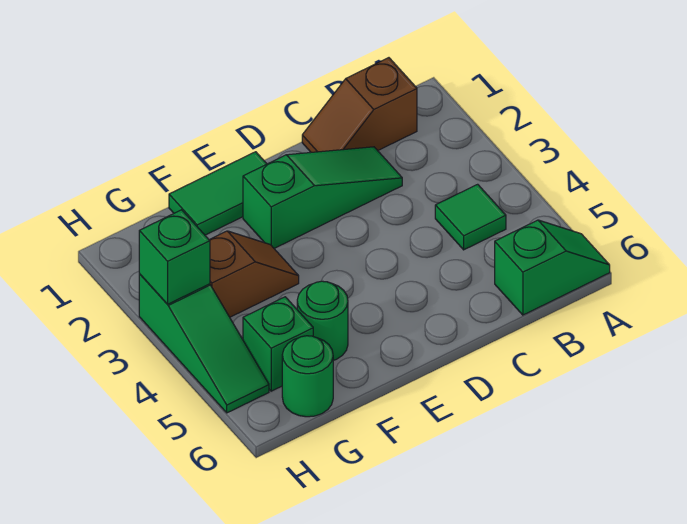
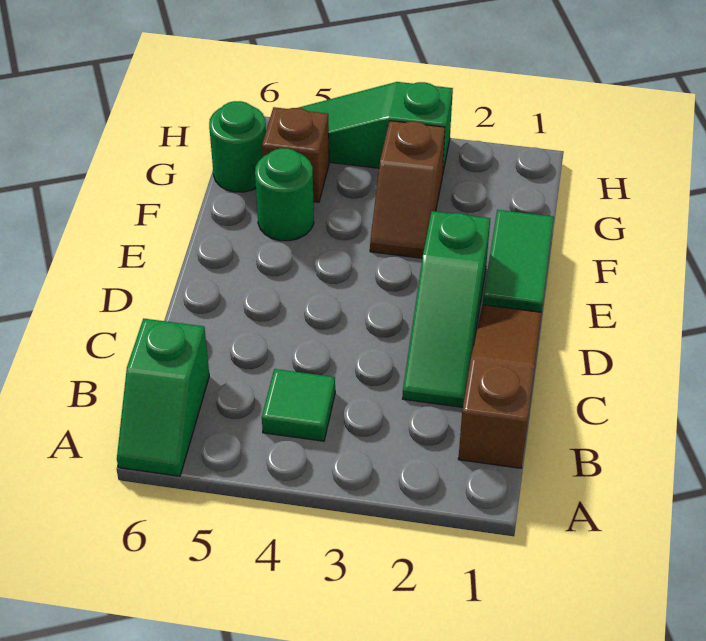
brown 1x2 slope [302,58,417,152] -> brown 1x3 slope [458,305,542,468]
green 1x1 brick [243,297,313,391] -> brown 1x1 brick [262,107,329,202]
green 1x1 brick [139,210,210,304] -> none

